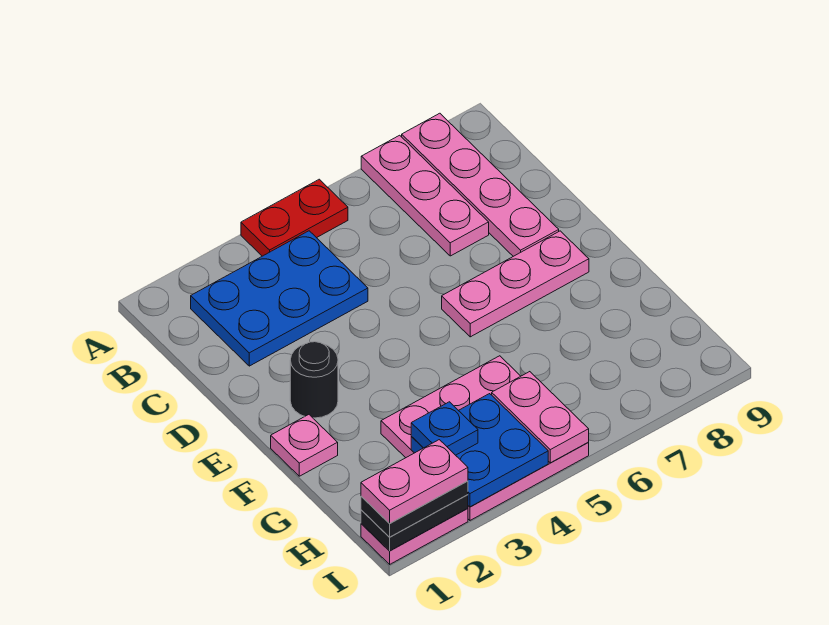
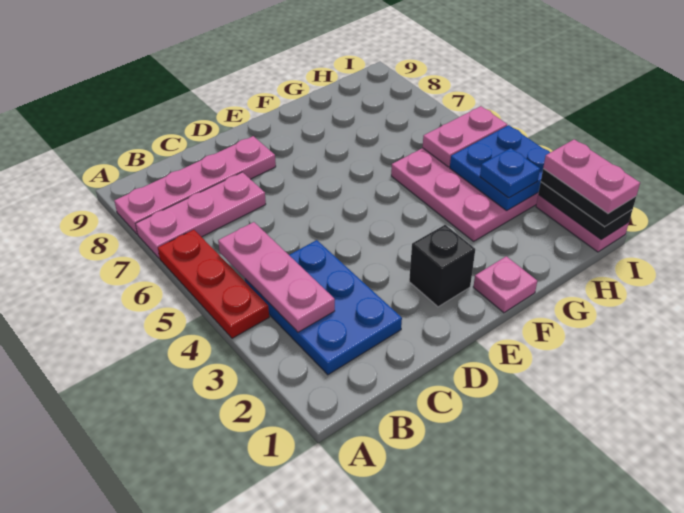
red 1x2 plate [241,179,348,256] -> red 1x3 plate [158,230,269,338]
black 1x1 round brick [290,342,338,418] -> black 1x1 brick [409,225,475,307]
pink 1x3 plate [442,231,589,337] -> pink 1x3 plate moved to [218,222,335,332]

